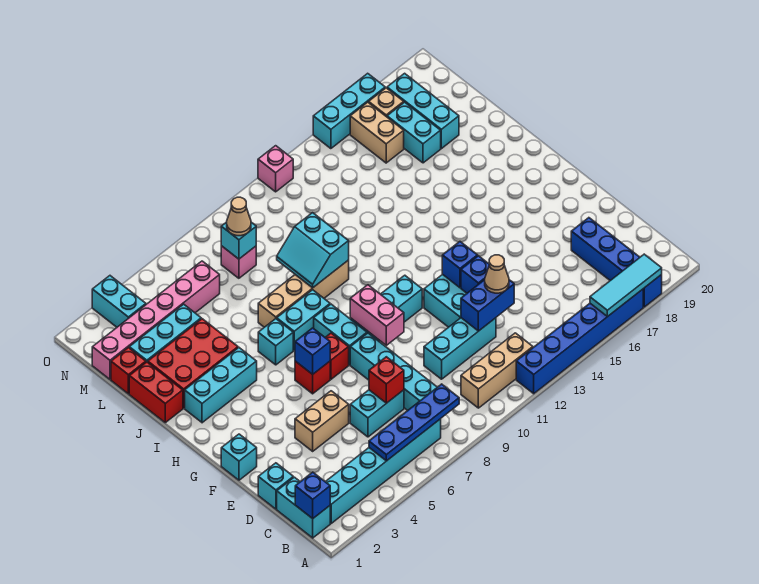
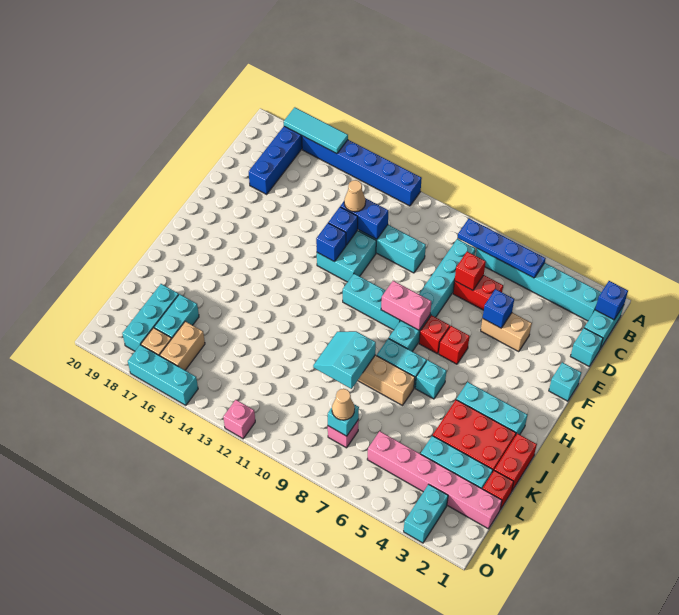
tan 1x3 brick [461,333,533,408] -> none
cyan 1x2 brick [350,390,404,437] -> red 1x2 brick [453,275,503,310]
pink 1x2 brick [350,285,404,345] -> pink 1x2 brick turned to [381,281,431,330]
blue 1x1 brick [295,328,330,374] -> blue 1x1 brick moved to [483,289,514,328]
cyan 2x2 slope [277,213,349,288] -> cyan 2x2 slope turned to [313,331,376,389]

